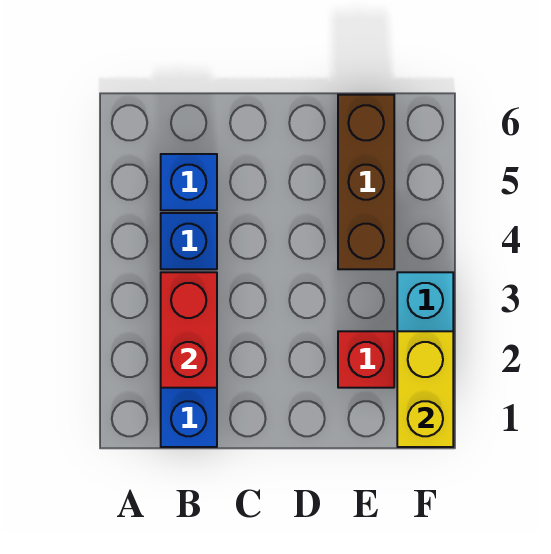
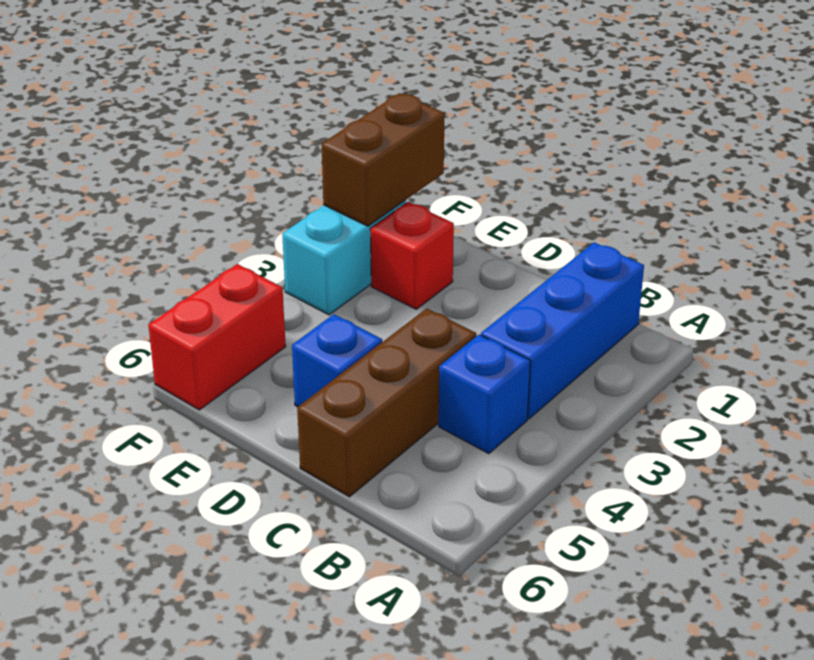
red 1x2 brick [161,272,217,388] -> red 1x2 brick moved to [148,264,286,410]
blue 1x1 brick [161,154,217,210] -> blue 1x1 brick moved to [292,314,382,407]
brown 1x3 brick [338,95,394,269] -> brown 1x3 brick moved to [297,308,476,497]
yellow 1x2 brick [397,331,453,447] -> brown 1x2 brick [321,93,445,226]

